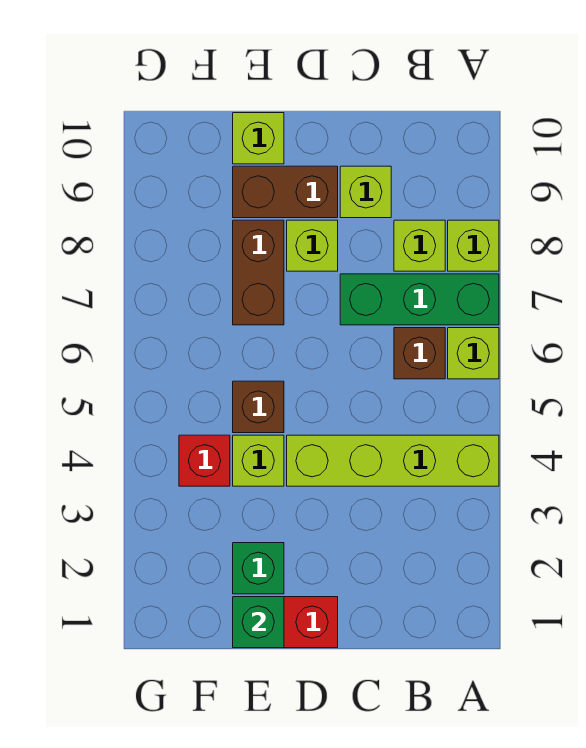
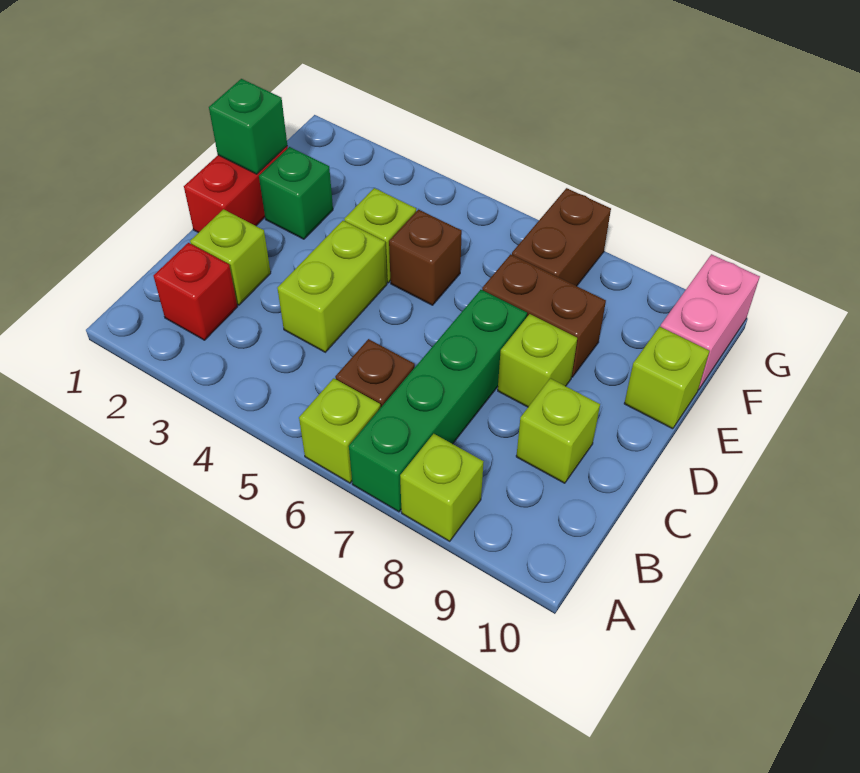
lime 1x4 brick [287,435,499,486] -> lime 1x2 brick [277,221,387,352]
green 1x3 brick [340,274,499,325] -> green 1x4 brick [349,290,527,512]
lime 1x1 brick [394,220,445,271] -> lime 1x1 brick moved to [190,209,271,305]
brown 1x2 brick [233,166,338,218] -> brown 1x2 brick moved to [512,188,611,286]
red 1x1 brick [179,435,230,486] -> red 1x1 brick moved to [154,243,237,340]
none -> pink 1x2 brick [660,254,760,390]

